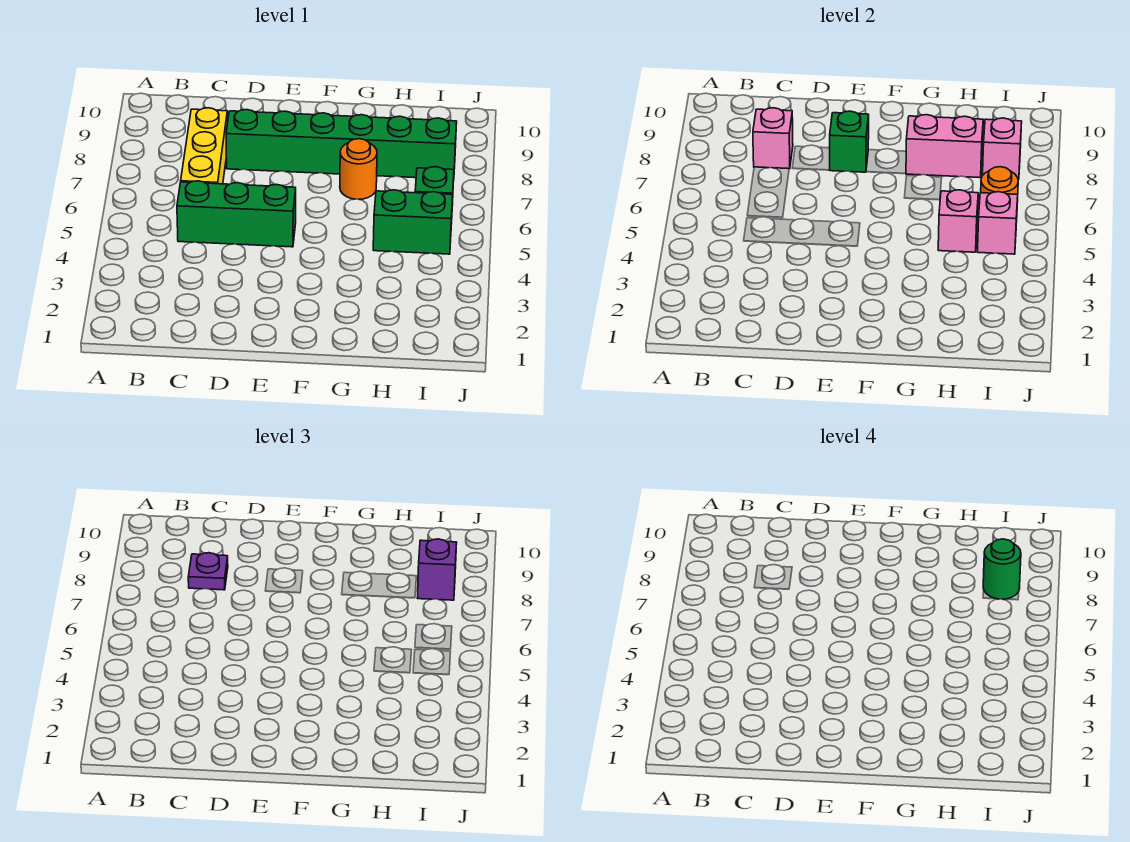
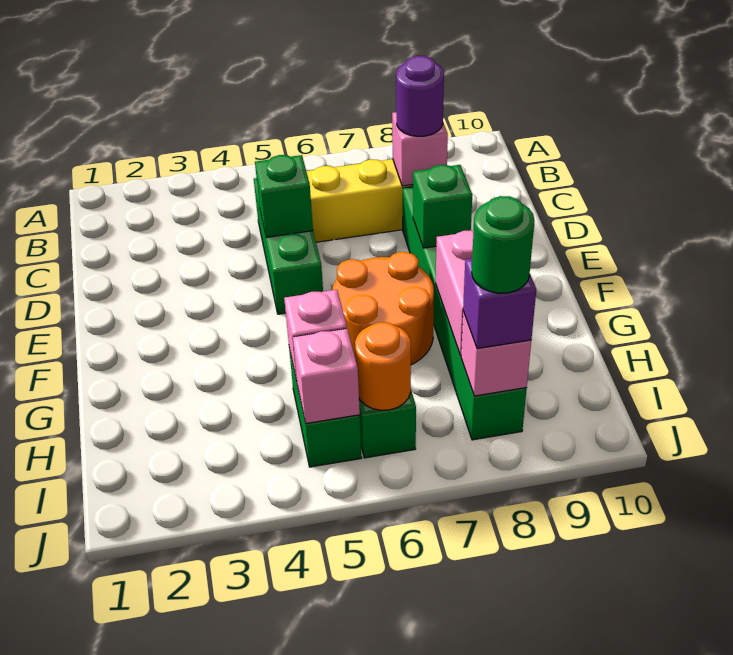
purple 1x1 plate [188,553,228,590] -> purple 1x1 round brick [396,56,444,136]
none -> green 1x1 brick [255,155,313,237]
orange 1x1 round brick [340,139,377,199] -> orange 2x2 round brick [332,252,434,365]

